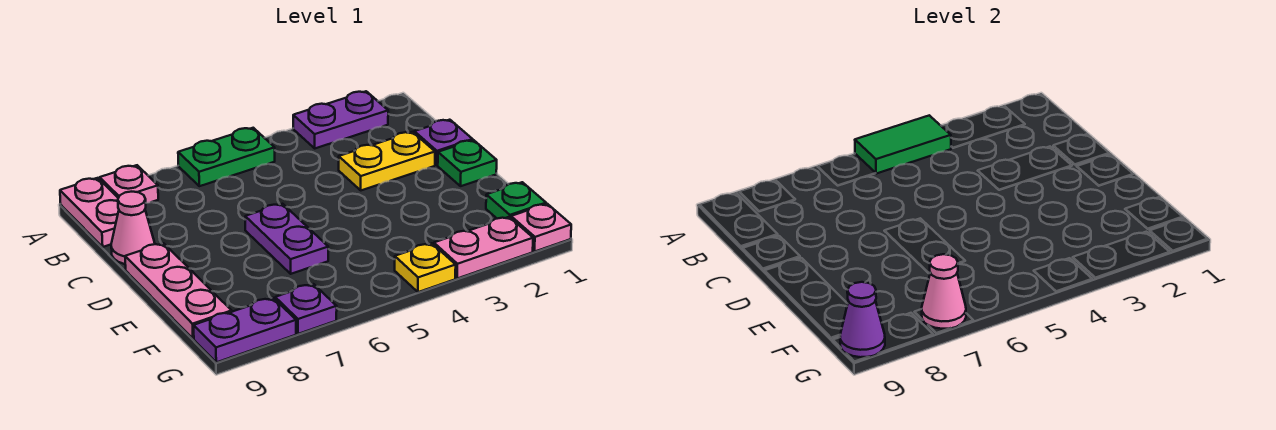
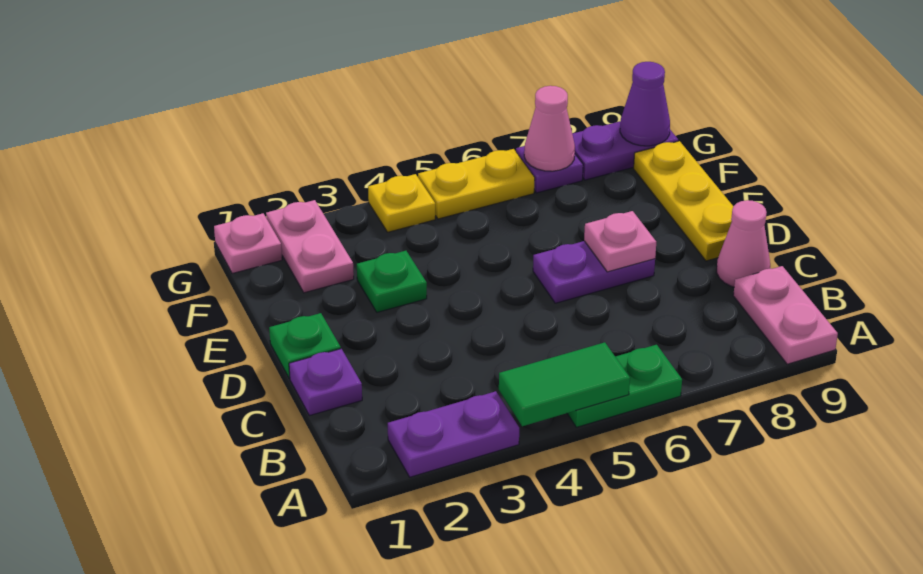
pink 1x1 plate [100,165,158,203] -> pink 1x1 plate moved to [584,211,656,272]
yellow 1x2 plate [339,132,435,190] -> yellow 1x2 plate moved to [418,149,535,219]
purple 1x2 plate [245,204,328,274] -> purple 1x2 plate turned to [533,241,655,303]
pink 1x3 plate [125,243,232,339] -> yellow 1x3 plate [634,141,733,261]
green 1x1 plate [486,182,546,219] -> green 1x1 plate moved to [357,251,427,312]
pink 1x2 plate [434,217,533,279] -> pink 1x2 plate turned to [266,200,354,293]

